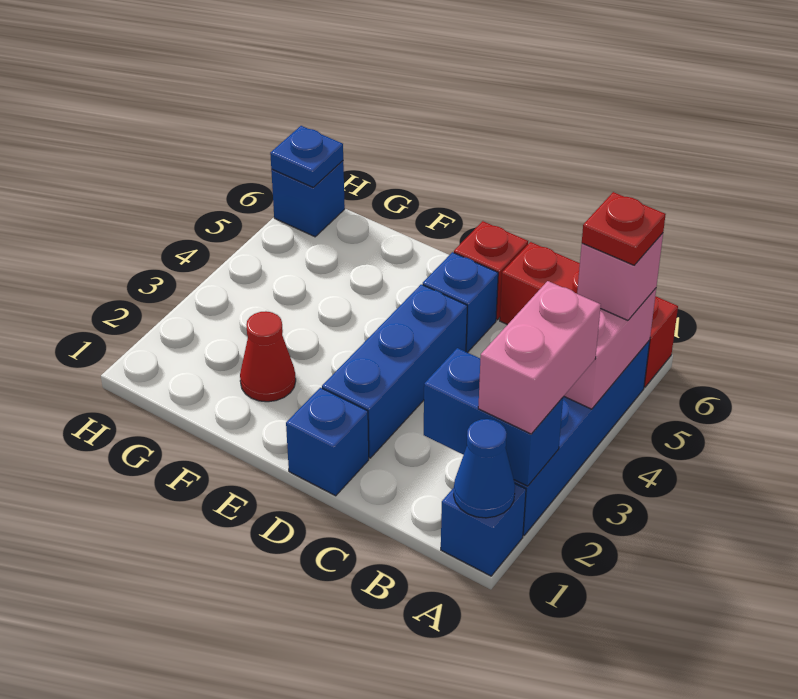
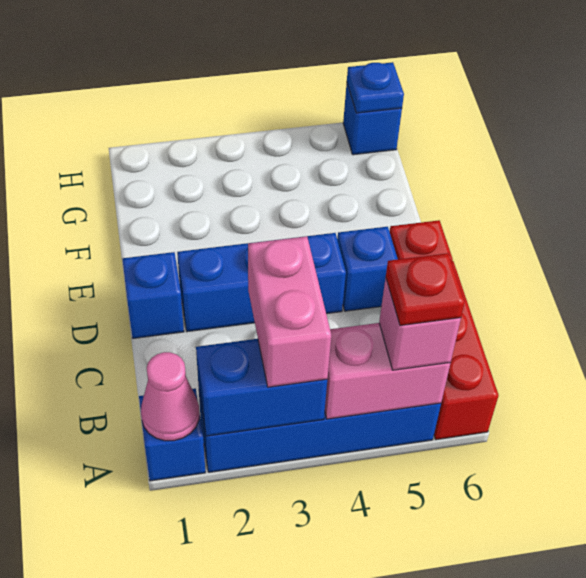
blue 1x1 cone [454,419,515,518] -> pink 1x1 cone [141,352,199,441]
blue 1x2 brick [424,348,563,486] -> blue 1x2 brick turned to [196,339,327,436]
pink 1x2 brick [478,281,601,434] -> pink 1x2 brick turned to [248,236,331,387]
red 1x1 cone [240,311,296,402] -> none

